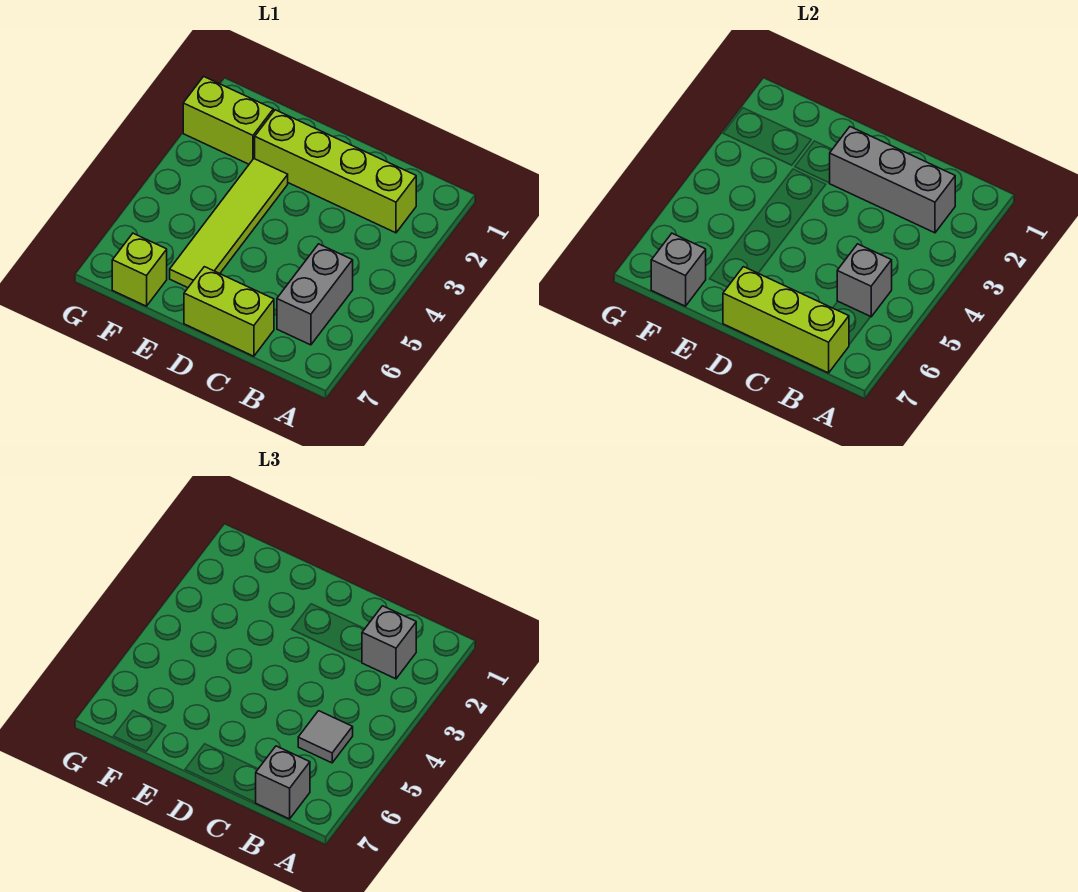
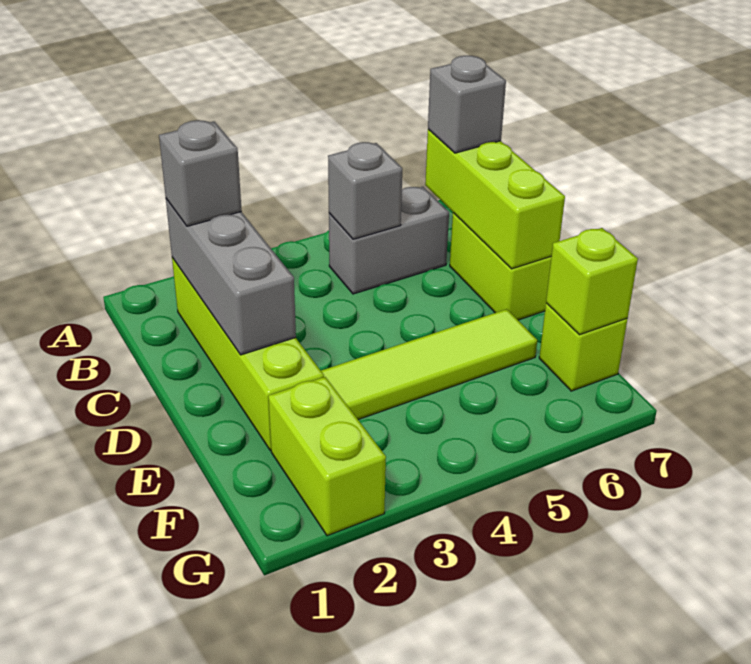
grey 1x1 tile [298,711,353,763] -> none
grey 1x1 brick [651,233,706,306] -> lime 1x1 brick [546,228,638,335]

